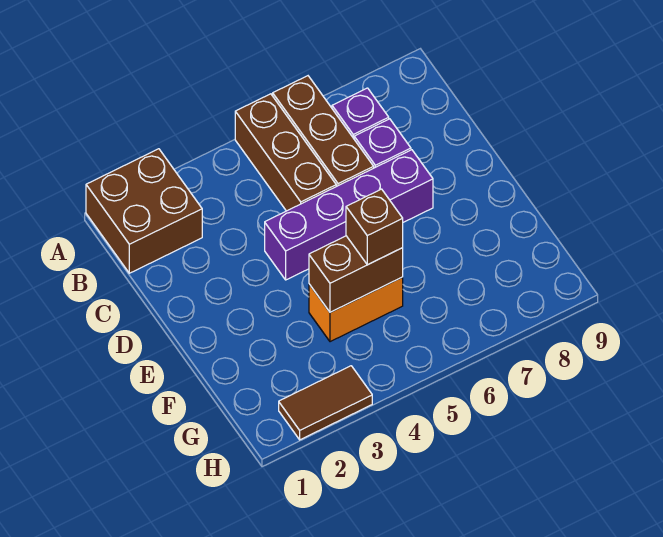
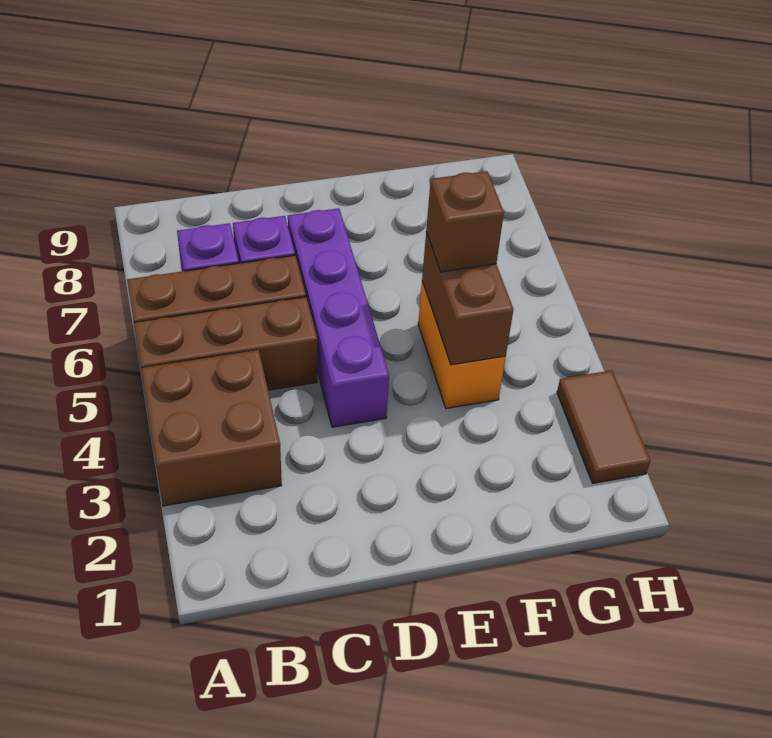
brown 2x2 brick [86,149,202,273] -> brown 2x2 brick moved to [141,350,282,506]

